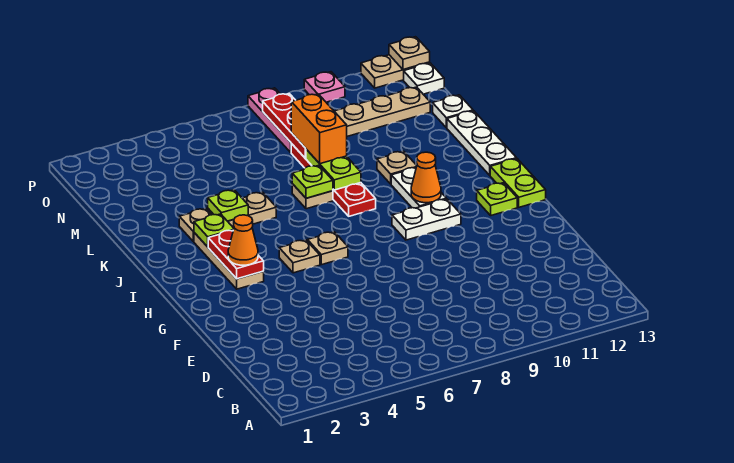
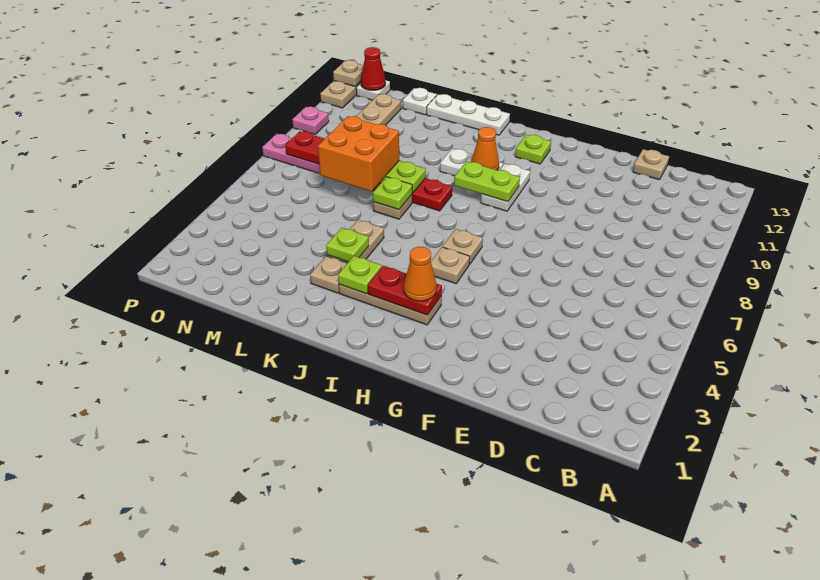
lime 1x2 plate [490,159,546,207] -> lime 1x2 plate moved to [454,161,520,202]
tan 1x1 plate [377,151,417,184] -> tan 1x1 plate moved to [633,149,669,180]
orange 1x2 brick [291,94,347,164] -> orange 2x2 brick [318,116,399,191]
none -> red 1x1 cone [360,47,386,90]

